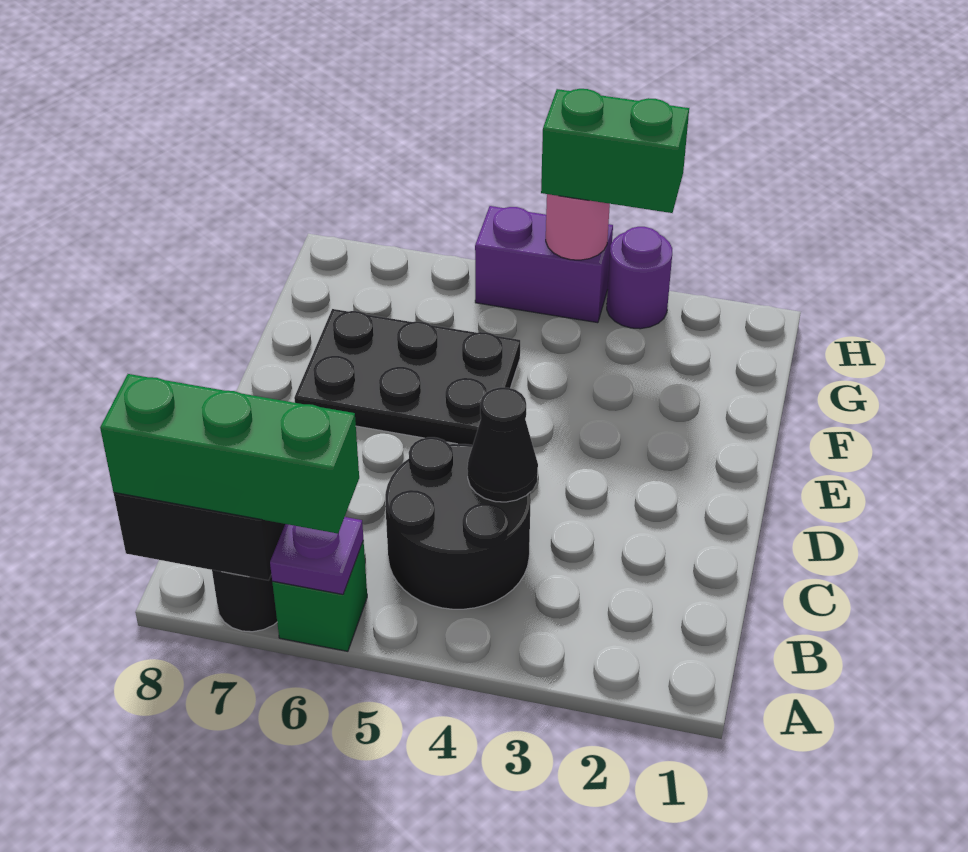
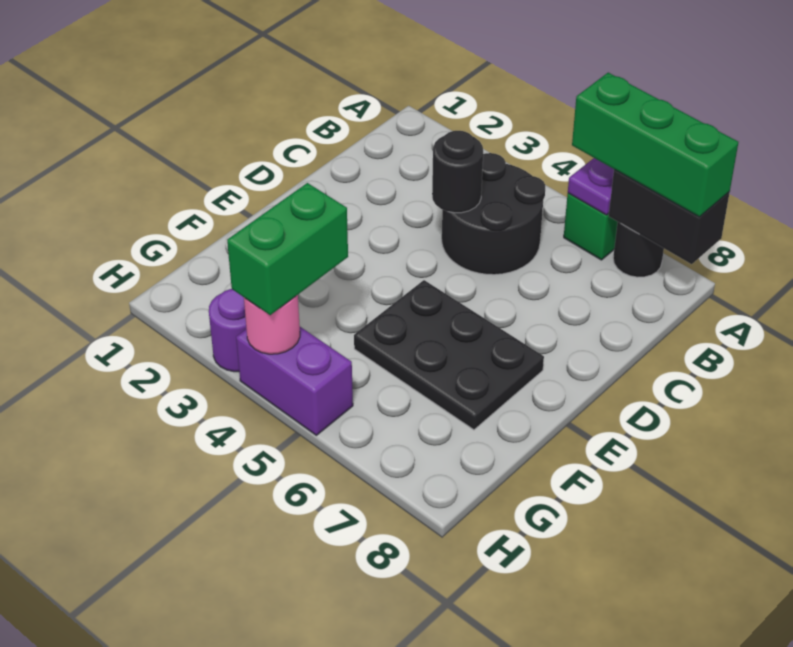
black 1x1 cone [467,387,538,502] -> black 1x1 round brick [432,131,483,213]
green 1x2 brick [541,89,689,213] -> green 1x2 brick turned to [227,183,348,315]

